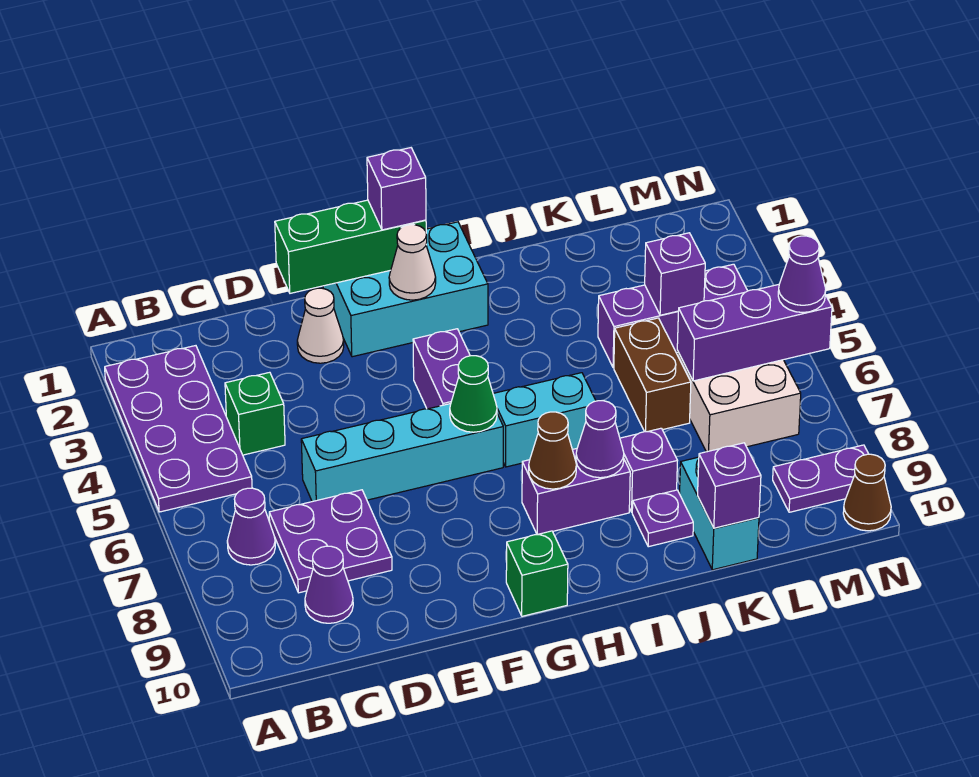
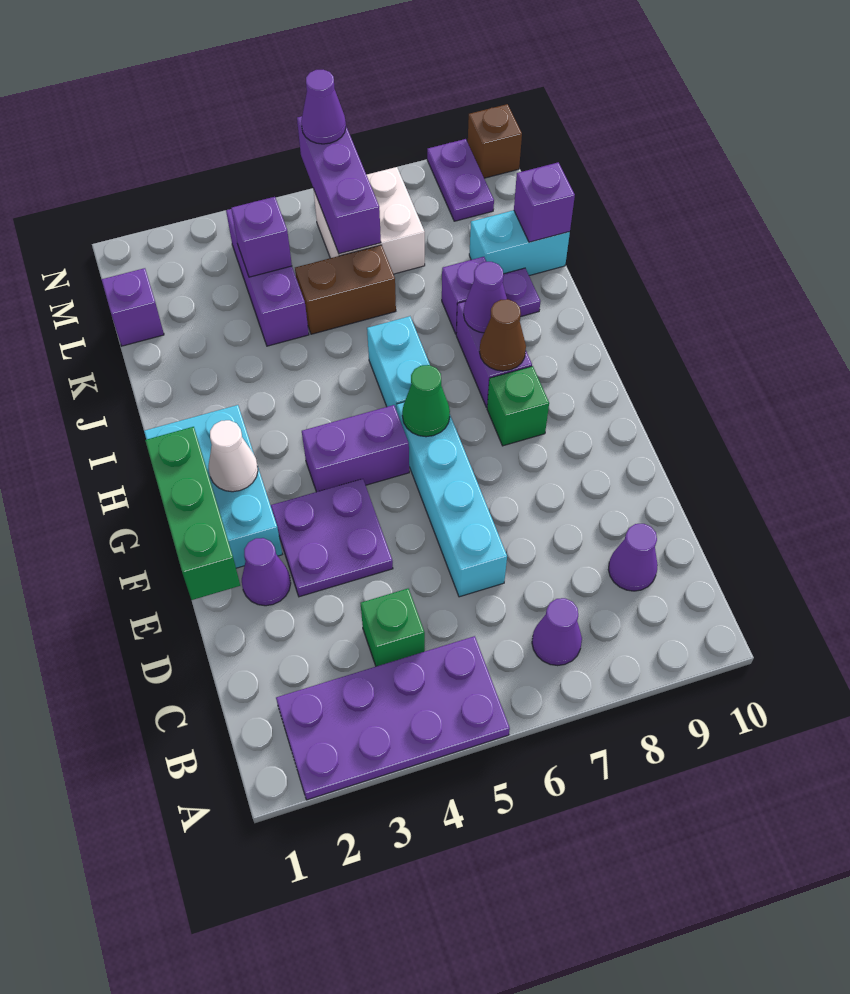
purple 2x2 plate [269,490,392,593] -> purple 2x2 plate moved to [271,479,393,597]
white 1x1 cone [297,288,344,363] -> purple 1x1 cone [242,538,291,606]
purple 1x1 brick [367,148,426,230] -> purple 1x1 brick moved to [102,268,164,346]
green 1x1 brick [506,531,568,616] -> green 1x1 brick moved to [487,366,549,446]
brown 1x1 cone [843,454,891,531] -> brown 1x1 brick [468,104,522,178]

